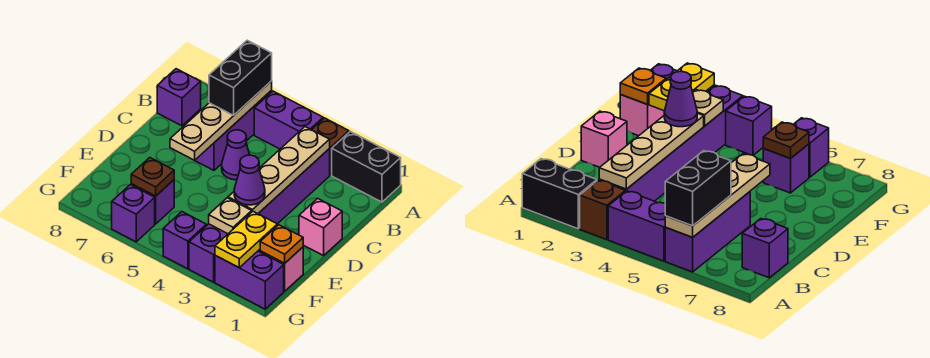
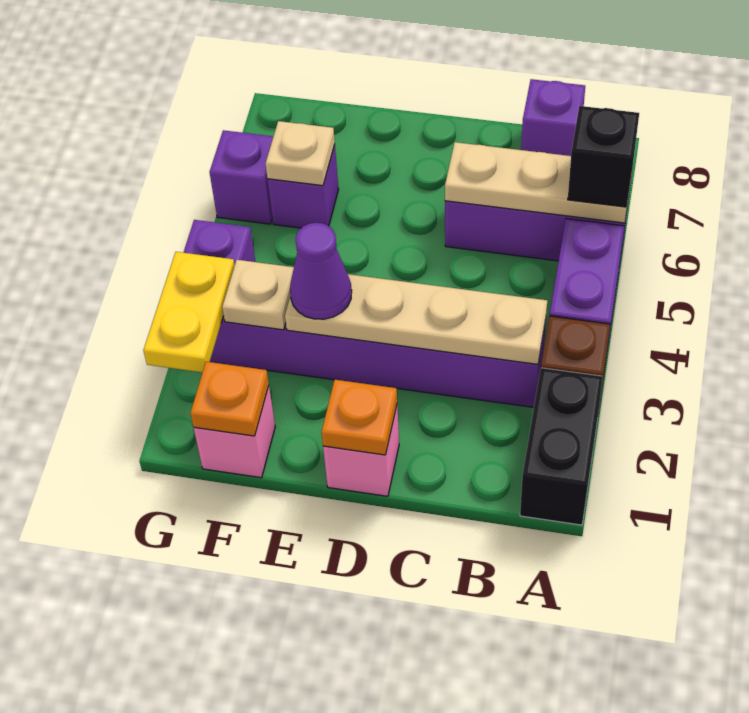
tan 1x4 plate [170,81,272,160] -> tan 1x3 plate [445,142,632,223]
black 1x2 brick [209,40,272,115] -> black 1x1 brick [568,106,639,207]
purple 1x1 cone [222,130,250,180] -> none
none -> orange 1x1 plate [321,380,397,455]
yellow 1x2 plate [215,211,277,268] -> yellow 1x2 plate turned to [143,252,235,372]
brown 1x1 plate [131,158,174,196] -> tan 1x1 plate [266,121,335,186]
purple 1x2 brick [215,251,284,309] -> none

